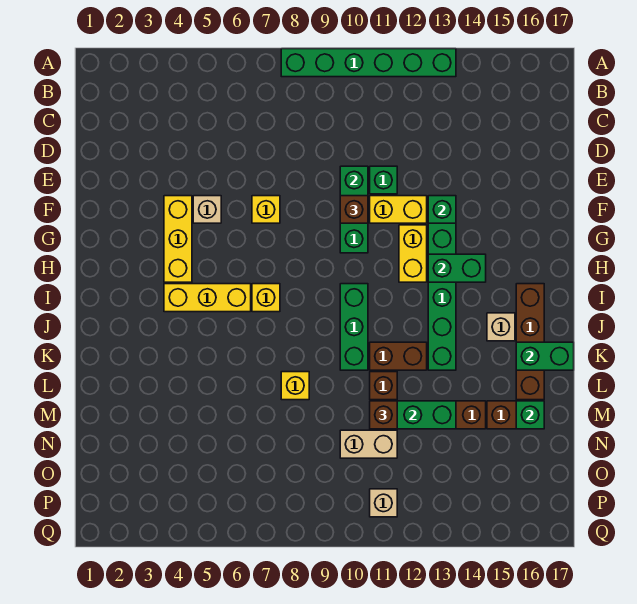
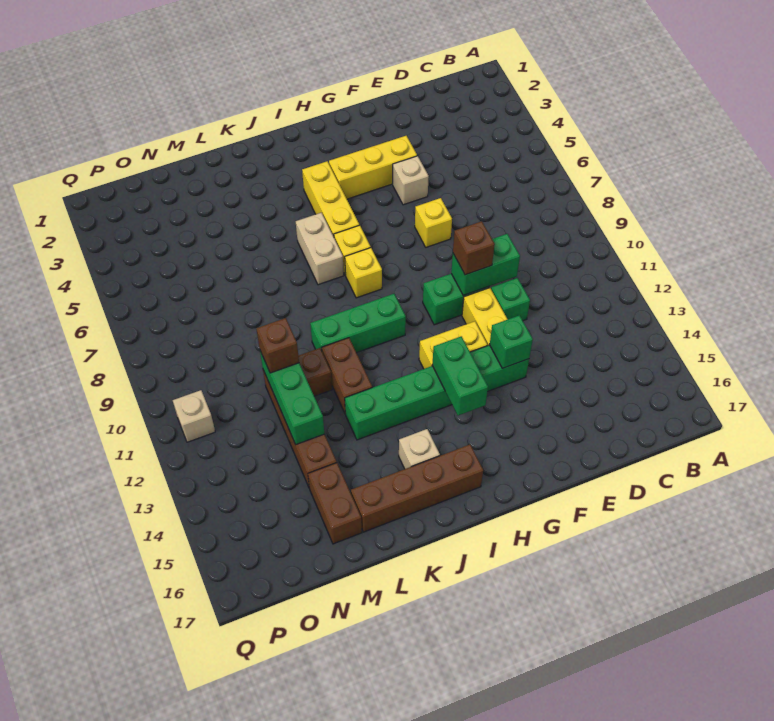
green 1x6 brick [281,49,456,77] -> none
green 1x2 brick [516,342,574,370] -> none
yellow 1x1 brick [281,372,309,400] -> yellow 1x1 brick moved to [345,248,382,298]
green 1x1 brick [516,401,544,429] -> none
tan 1x2 brick [340,430,397,458] -> tan 1x2 brick moved to [296,213,344,285]

